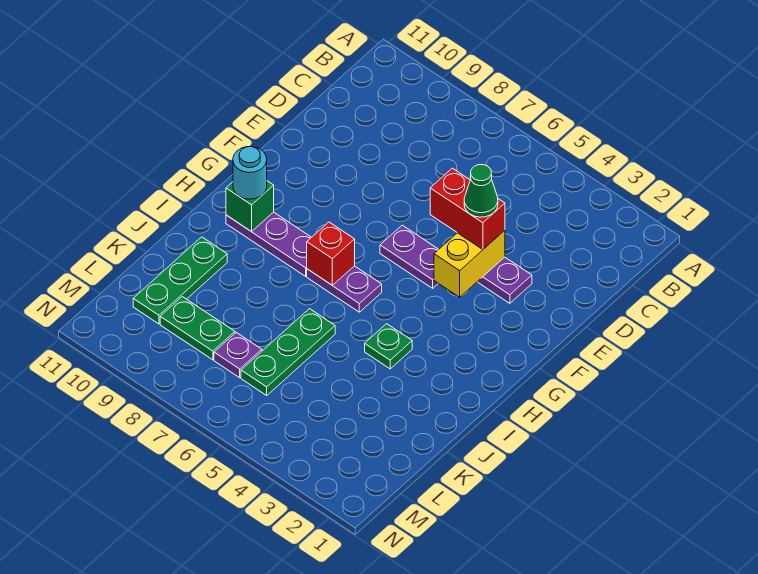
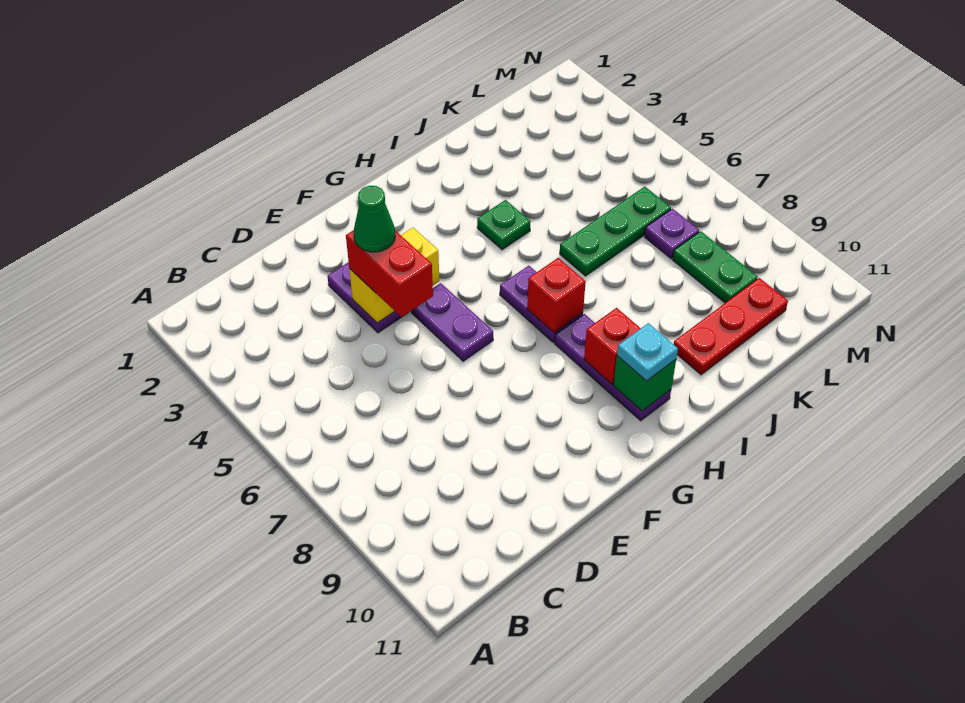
none -> red 1x1 brick [584,308,641,384]
cyan 1x1 round brick [233,147,267,199] -> cyan 1x1 plate [617,323,678,381]
green 1x3 plate [133,237,227,324] -> red 1x3 plate [674,278,788,375]

